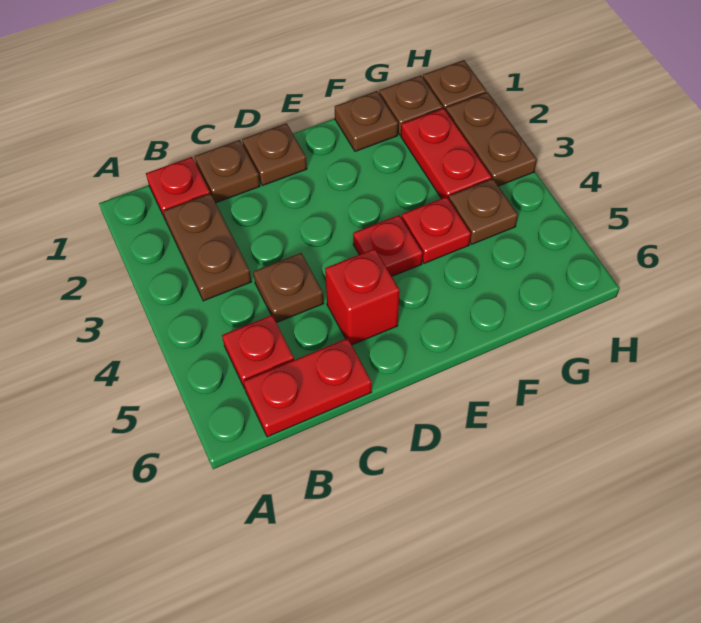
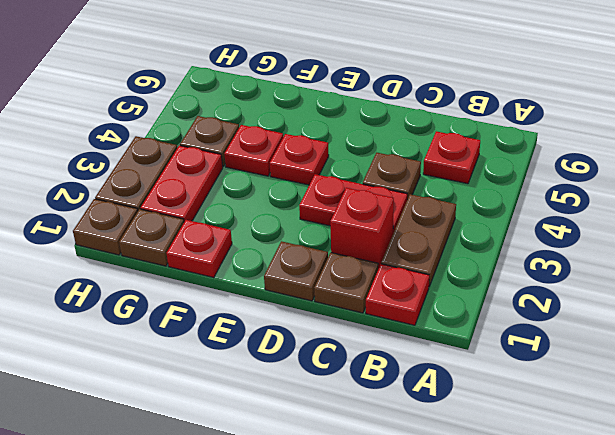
red 1x2 plate [244,338,372,437] -> red 1x2 plate moved to [299,174,407,233]
red 1x1 brick [325,249,400,345] -> red 1x1 brick moved to [330,188,394,269]
brown 1x1 plate [335,91,398,151] -> red 1x1 plate [166,220,232,278]

